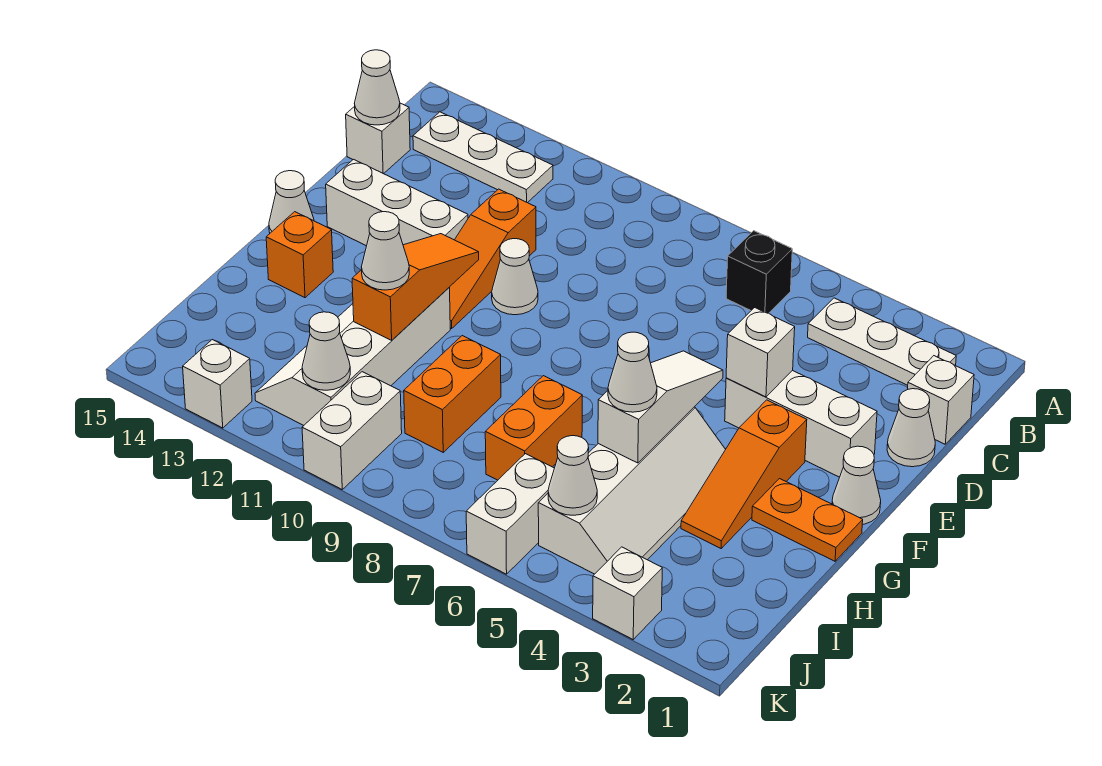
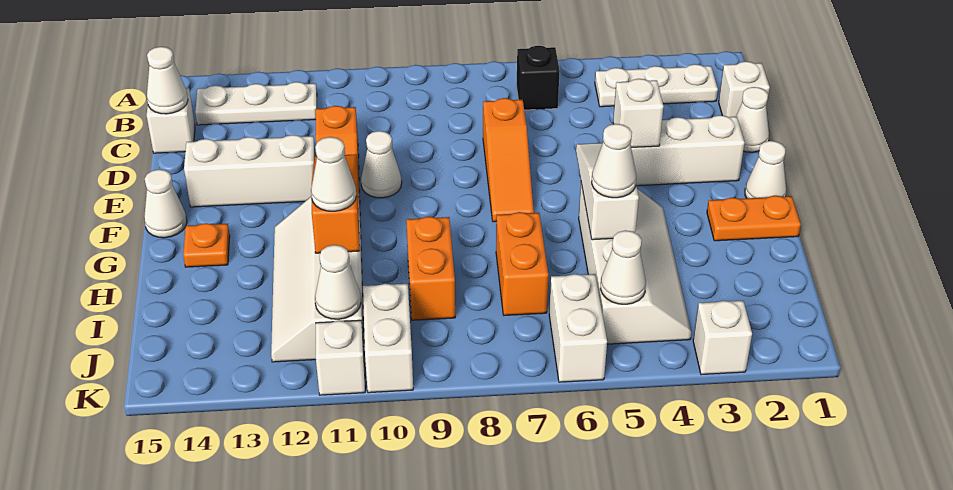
orange 1x3 slope [681,400,807,548] -> orange 1x3 slope moved to [483,98,534,222]
orange 1x1 brick [266,212,333,298] -> orange 1x1 plate [183,223,230,267]
white 1x1 brick [183,340,252,428] -> white 1x1 brick moved to [316,320,365,395]

